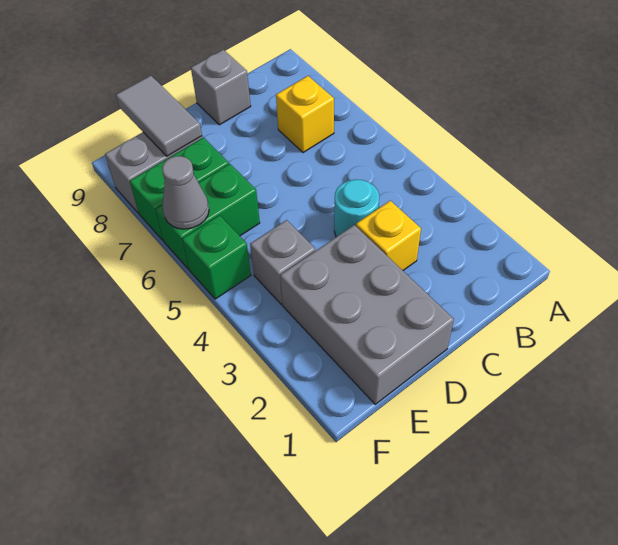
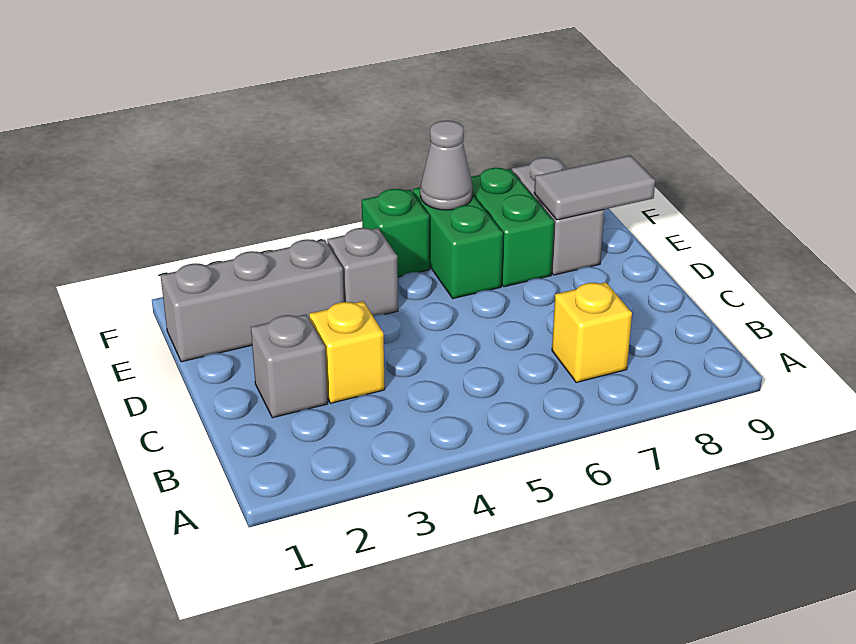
cyan 1x1 round brick [334,179,379,237] -> none
grey 1x1 brick [191,50,251,125] -> grey 1x1 brick moved to [251,314,328,418]
grey 2x3 brick [280,225,454,404] -> grey 1x3 brick [161,239,344,362]

